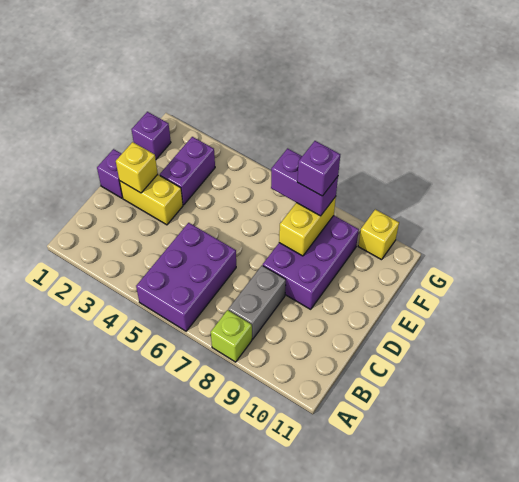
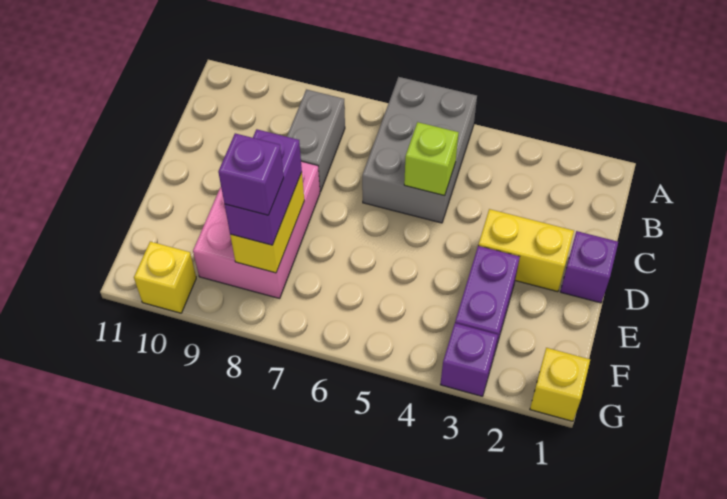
purple 2x3 brick [136,223,236,331] -> grey 2x3 brick [362,77,477,223]
lime 1x1 brick [211,310,252,362] -> lime 1x1 brick moved to [404,122,459,196]
yellow 1x1 brick [116,142,158,193] -> yellow 1x1 brick moved to [530,348,590,421]
purple 2x3 brick [263,216,359,309] -> pink 2x3 brick [193,162,320,298]
purple 1x1 brick [132,112,171,159] -> purple 1x1 brick moved to [440,323,498,396]
purple 1x2 brick [271,148,338,216] -> purple 1x2 brick turned to [225,129,302,245]

